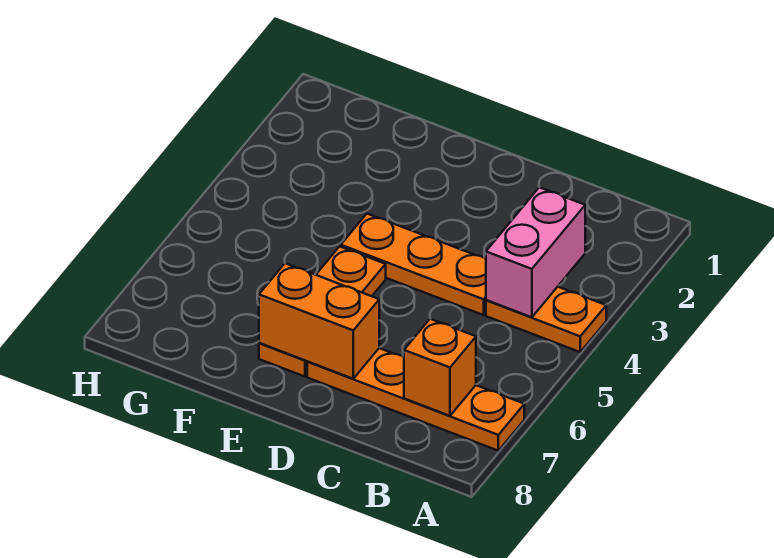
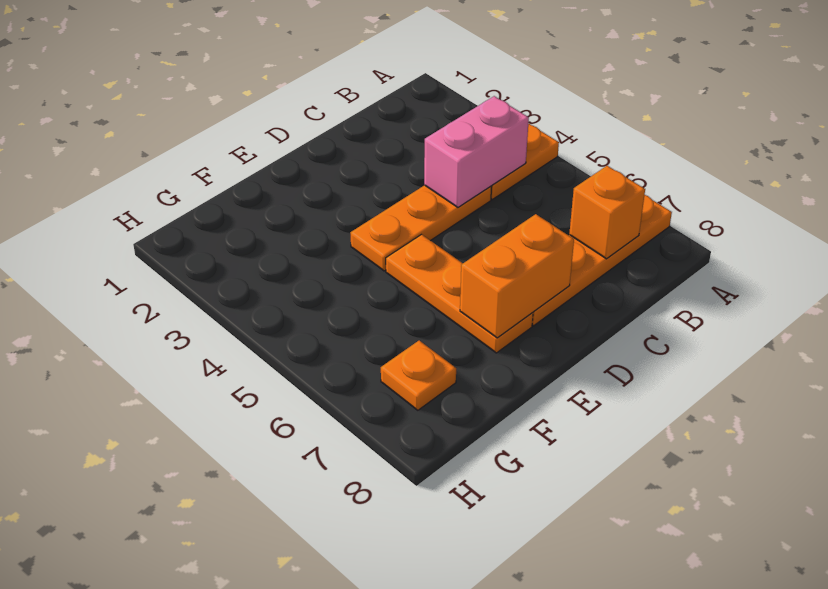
pink 1x2 brick [486,187,585,317] -> pink 1x2 brick turned to [424,96,529,207]
none -> orange 1x1 plate [381,341,456,410]

